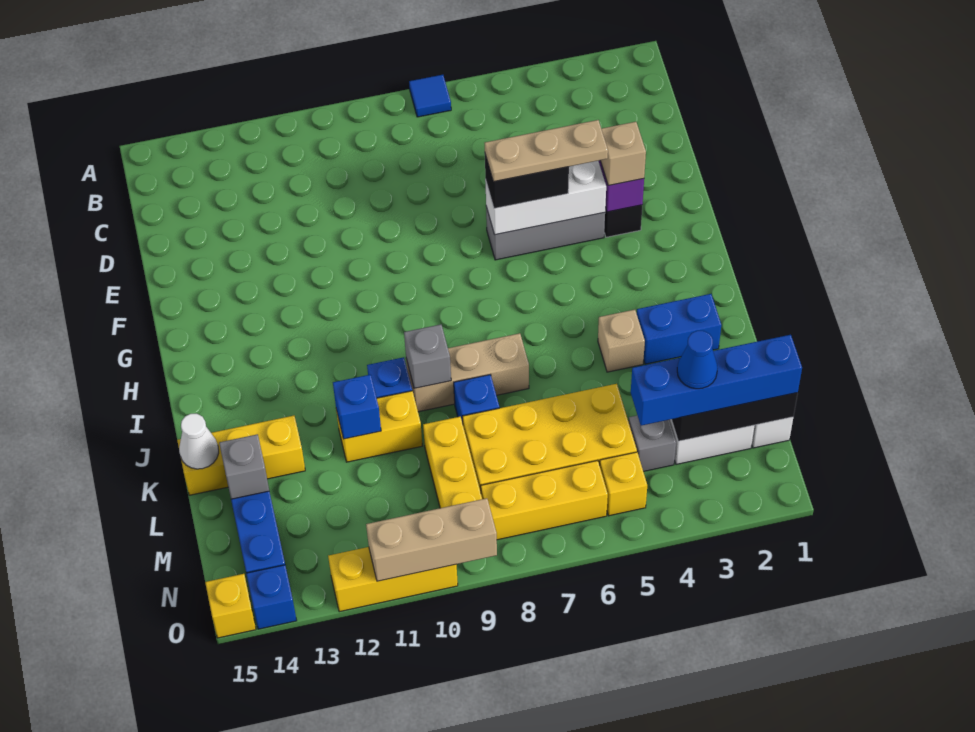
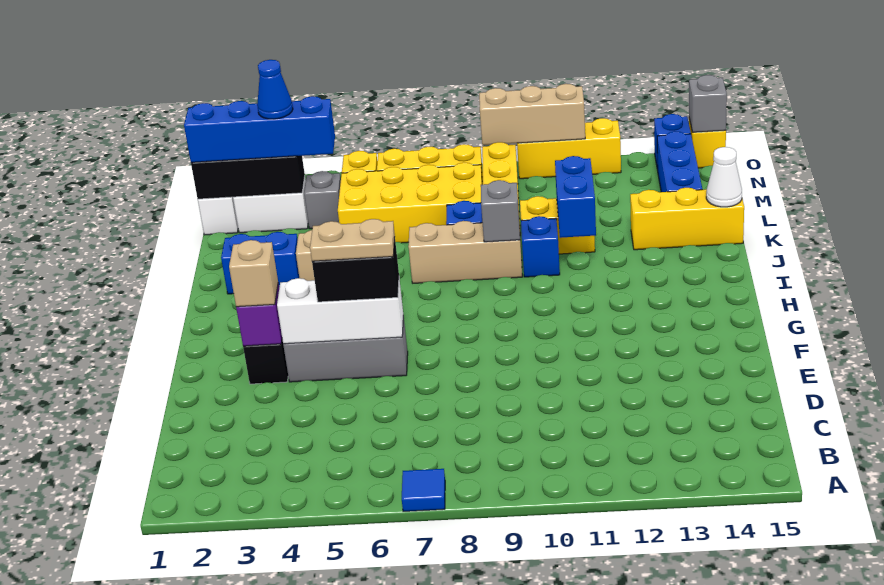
tan 1x3 plate [485,120,608,182] -> tan 1x2 plate [310,219,395,261]
blue 1x1 brick [333,375,381,439] -> blue 1x2 brick [555,156,596,238]
grey 1x1 brick [219,434,269,499] -> grey 1x1 brick moved to [689,75,727,132]

